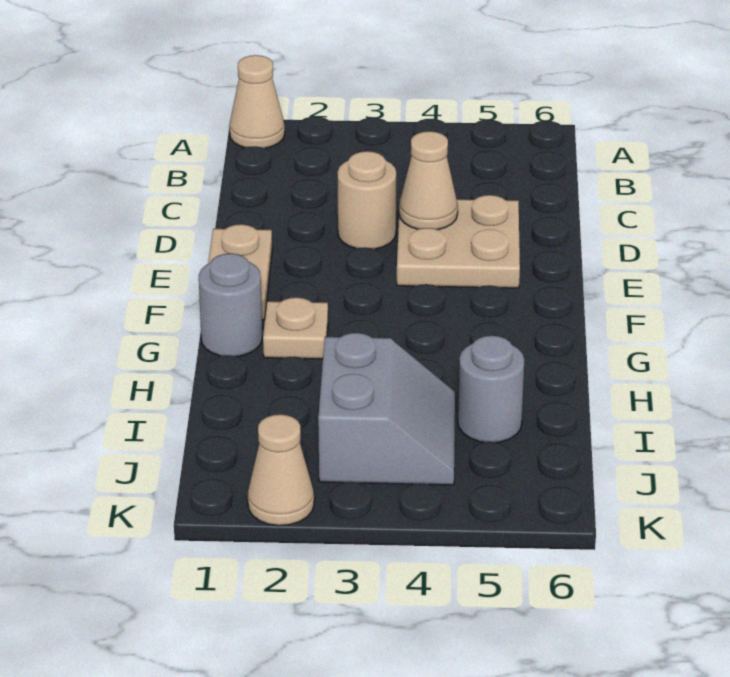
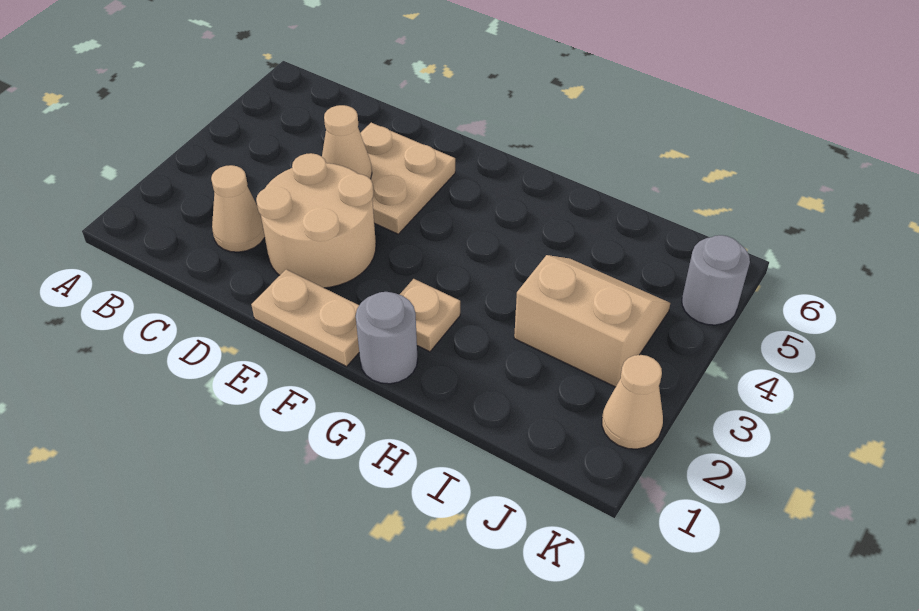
tan 1x1 cone [229,55,285,148] -> tan 1x1 cone moved to [211,165,265,252]
tan 1x1 round brick [338,151,396,249] -> tan 2x2 round brick [256,153,376,288]
grey 2x2 slope [318,333,455,485] -> tan 2x2 slope [514,255,671,387]
grey 1x1 round brick [458,335,524,442] -> grey 1x1 round brick moved to [682,235,750,325]

